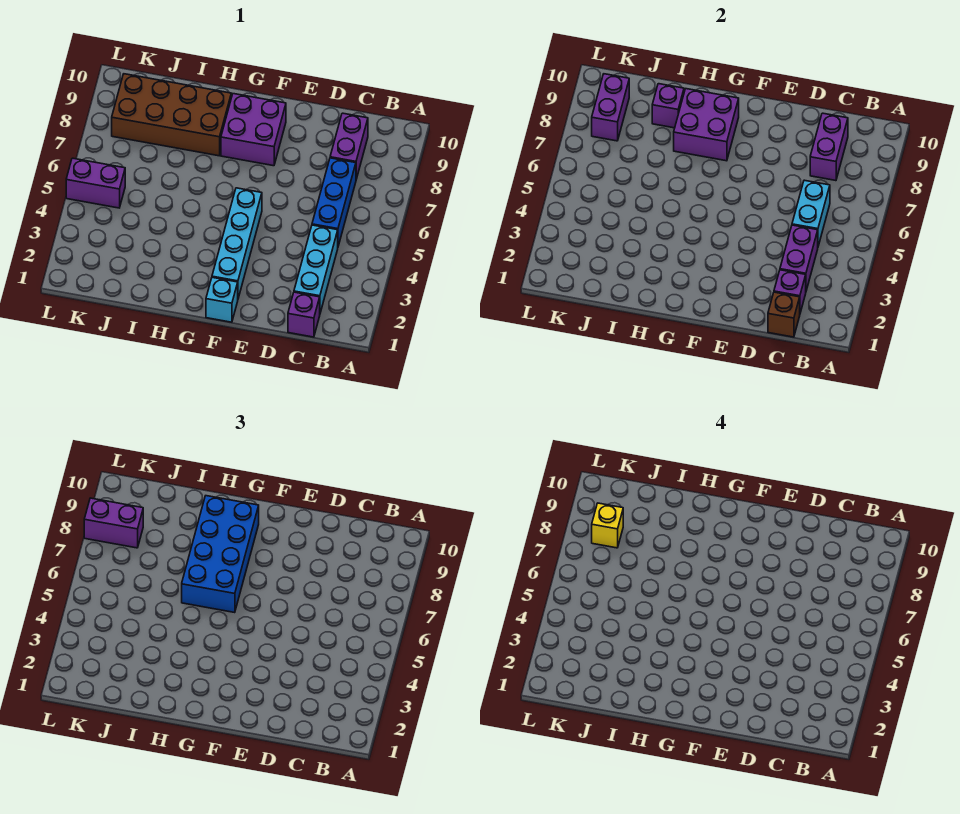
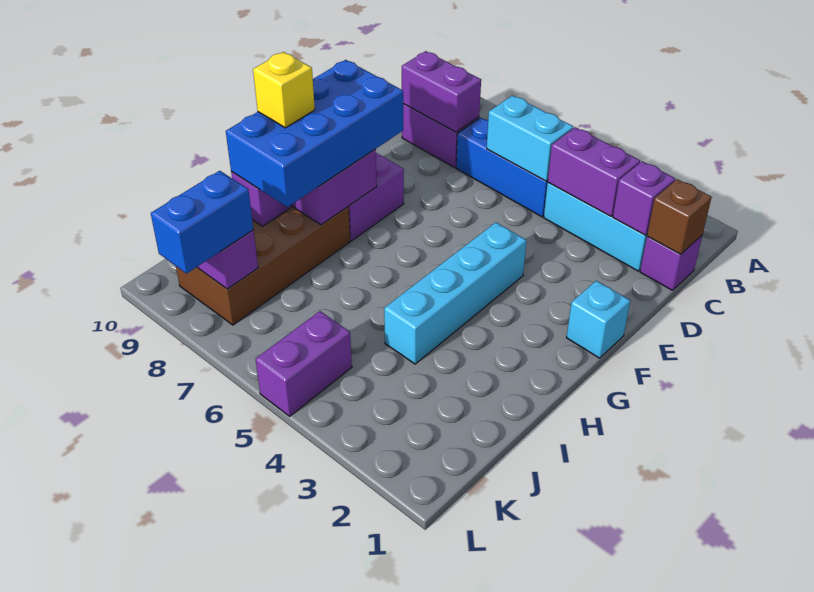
cyan 1x4 brick [212,188,262,298] -> cyan 1x4 brick turned to [384,222,527,364]
blue 2x4 brick [182,496,259,613] -> blue 2x4 brick turned to [226,60,403,207]
purple 1x2 brick [84,498,143,548] -> blue 1x2 brick [151,171,253,273]
yellow 1x1 brick [592,503,623,548] -> yellow 1x1 brick moved to [253,52,315,128]

